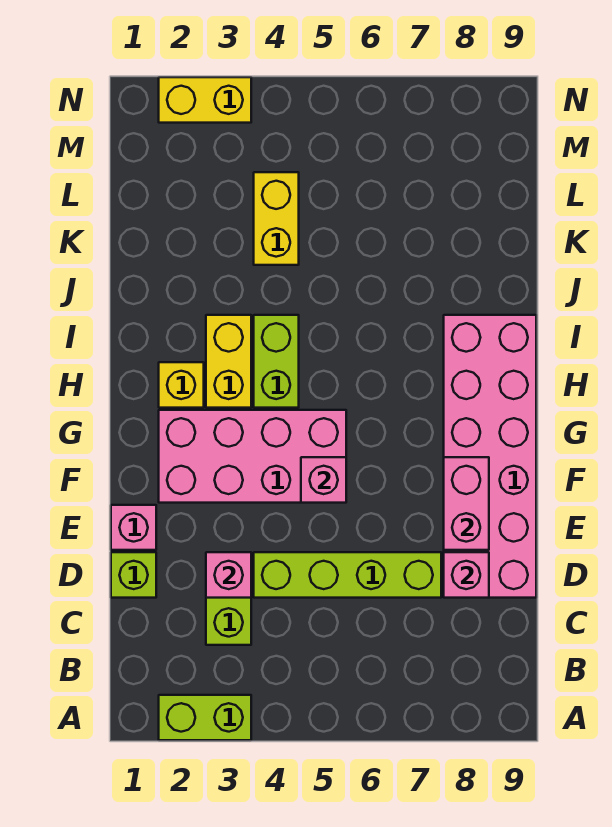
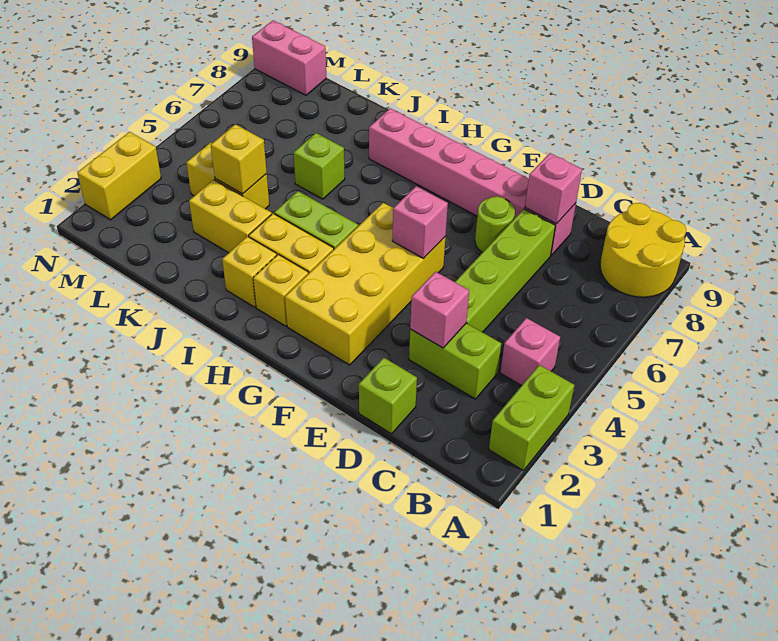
none -> yellow 2x2 round brick [600,203,686,297]
pink 2x6 brick [444,315,536,598] -> pink 1x6 brick [369,108,576,255]
pink 1x1 brick [111,505,156,550] -> pink 1x1 brick moved to [500,318,560,386]
none -> lime 1x1 round brick [475,196,515,253]
pink 1x2 brick [444,457,489,550] -> pink 1x2 brick moved to [252,20,326,95]
pink 2x4 brick [159,410,346,503] -> yellow 2x4 brick [285,203,445,365]
none -> yellow 1x1 brick [222,236,277,307]
none -> yellow 1x2 brick [189,180,272,253]
none -> lime 1x1 brick [294,133,345,199]
none -> yellow 1x1 brick [211,124,267,194]

